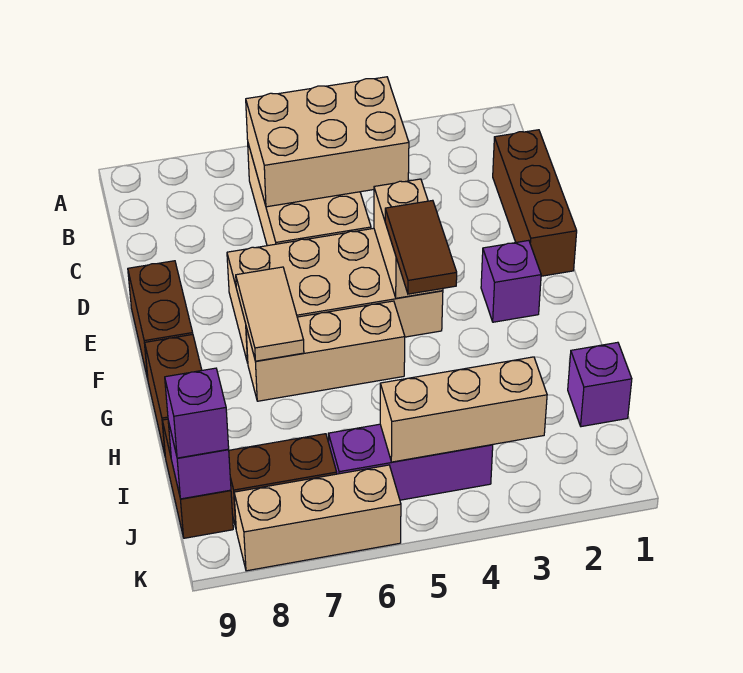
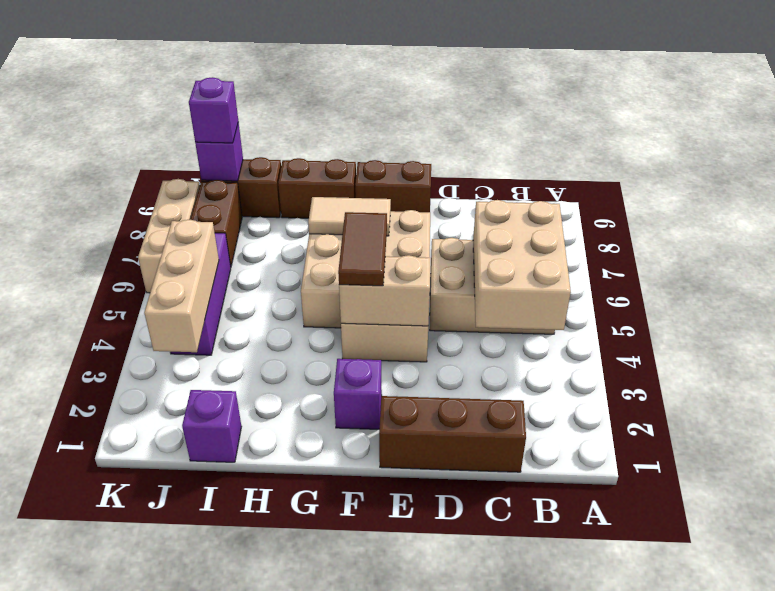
brown 1x2 tile [385,200,457,294] -> brown 1x2 tile turned to [338,212,387,286]

